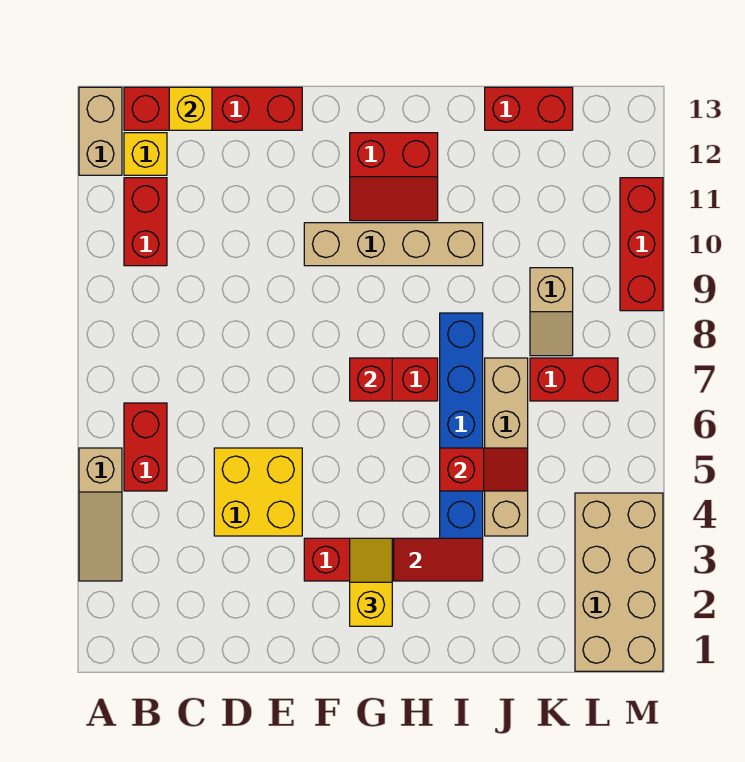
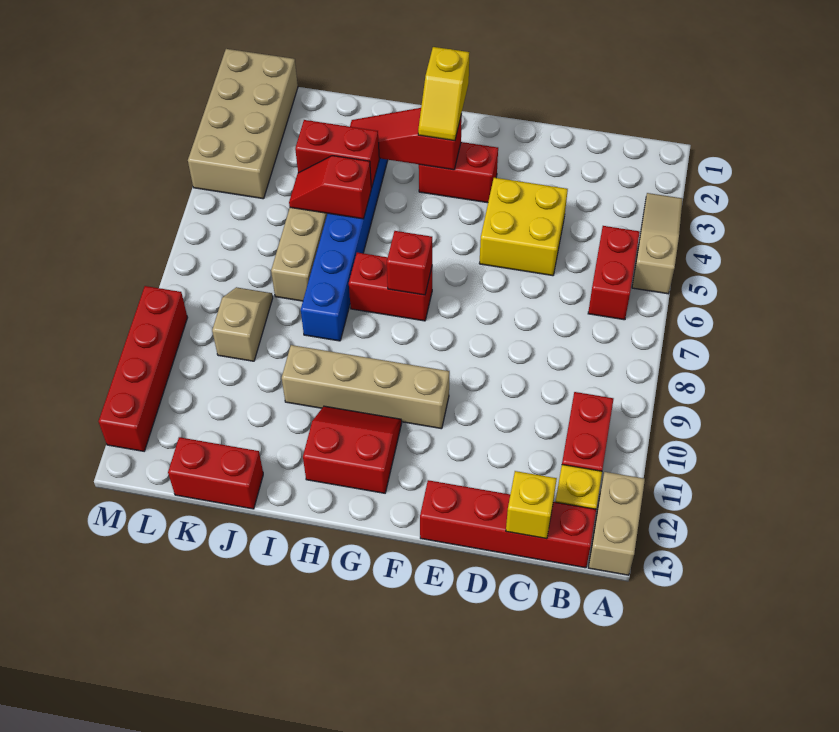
red 1x2 brick [530,358,618,401] -> red 1x2 brick moved to [295,120,380,188]
red 1x3 brick [620,178,663,311] -> red 1x4 brick [99,286,188,451]

